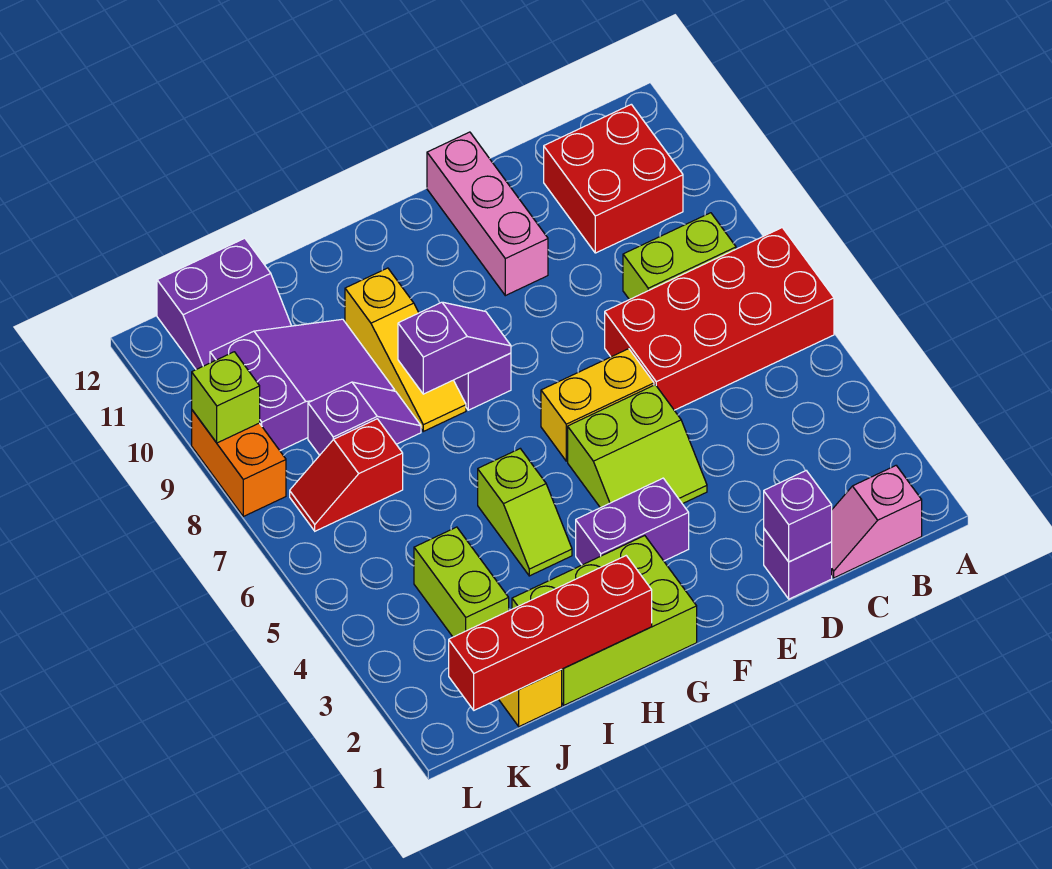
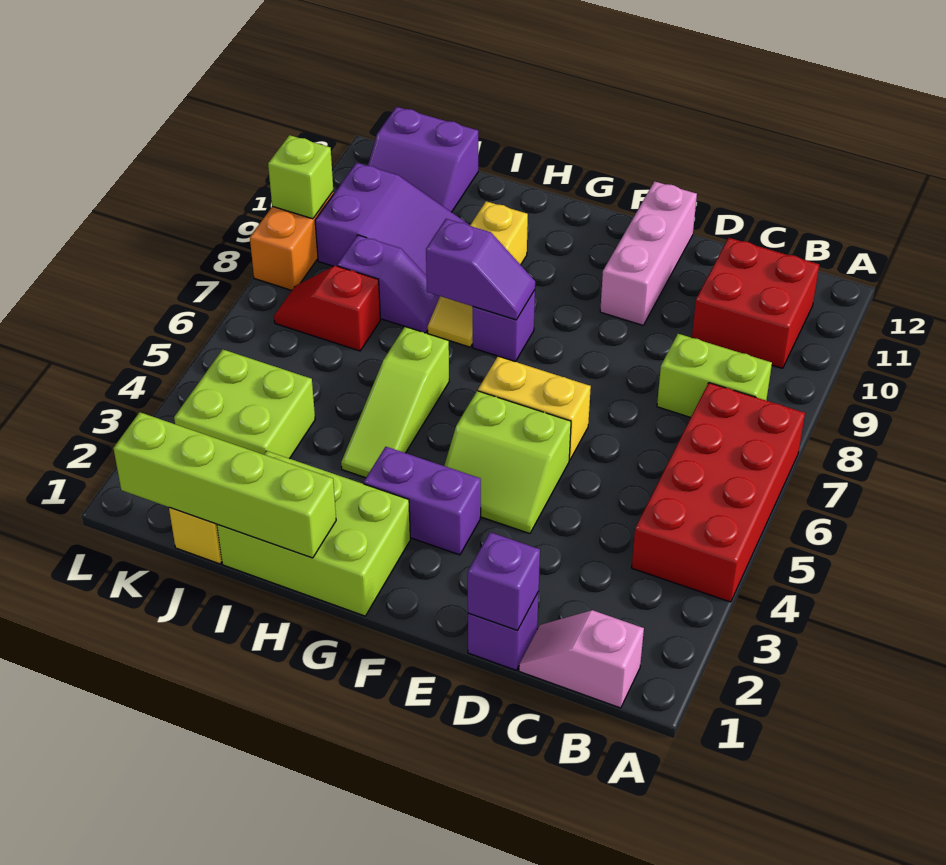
red 2x4 brick [605,228,834,410] -> red 2x4 brick turned to [632,383,805,602]
red 1x4 brick [449,556,652,710] -> lime 1x4 brick [113,412,336,558]
lime 1x2 slope [478,449,572,576] -> lime 1x3 slope [341,327,449,478]
lime 1x2 brick [414,527,509,637] -> lime 2x2 brick [174,350,315,459]

